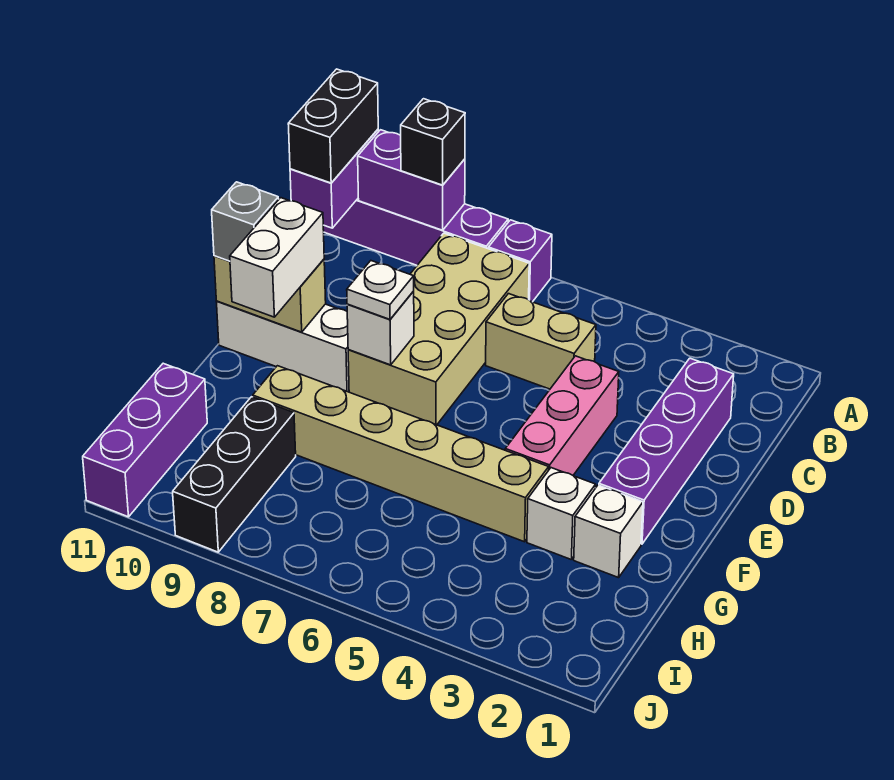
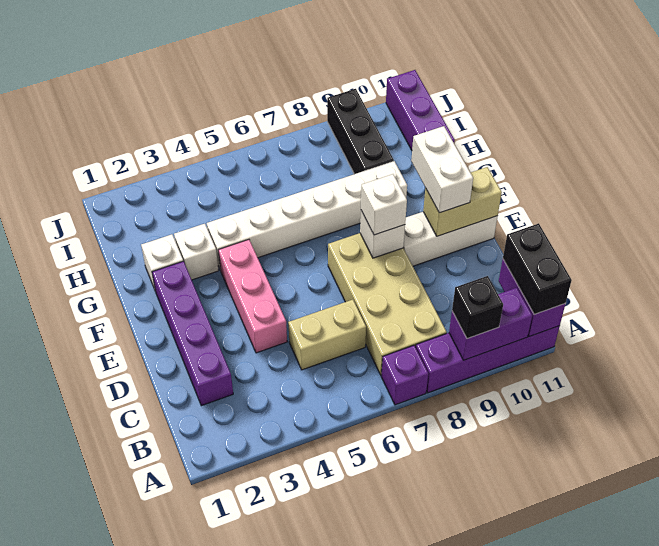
white 1x1 plate [347,261,414,319] -> white 1x1 brick [361,174,407,235]
grey 1x1 brick [212,182,279,261] -> none
tan 1x6 brick [253,366,549,542] -> white 1x6 brick [207,161,407,269]

